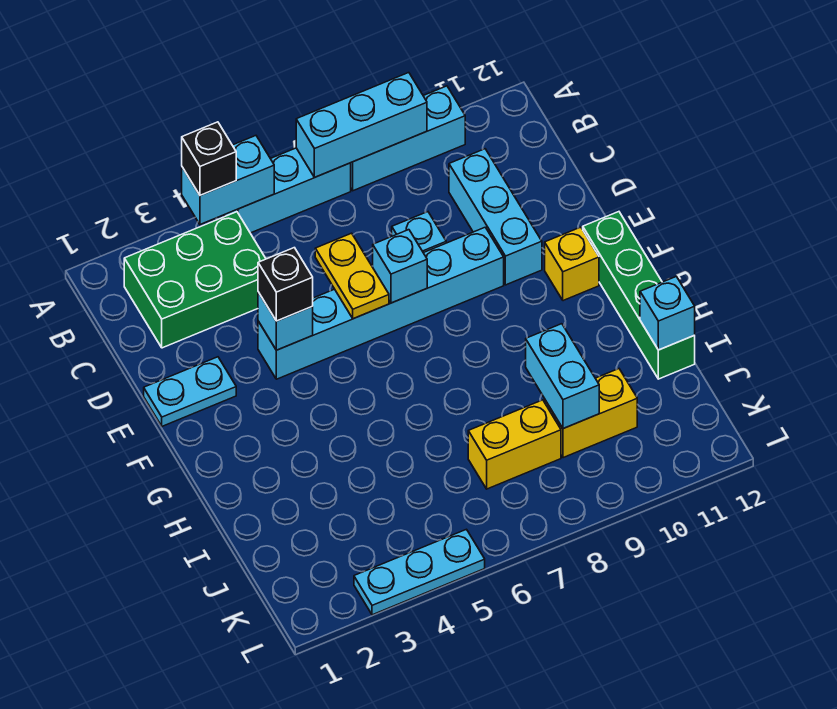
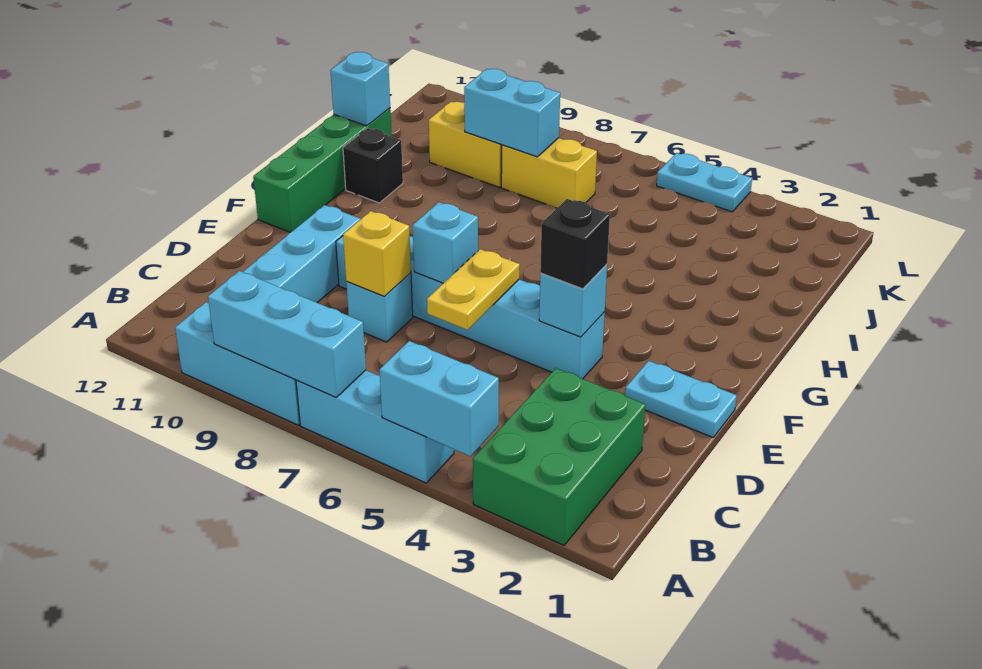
black 1x1 brick [182,122,236,195] -> black 1x1 brick moved to [343,128,403,203]
green 2x3 brick [124,212,266,348] -> green 2x3 brick turned to [473,368,645,545]
yellow 1x1 brick [545,227,599,301] -> yellow 1x1 brick moved to [343,211,411,297]
cyan 1x2 brick [526,324,599,429] -> cyan 1x2 brick turned to [464,69,560,157]
cyan 1x3 plate [354,529,485,615] -> cyan 1x2 plate [657,153,752,212]

